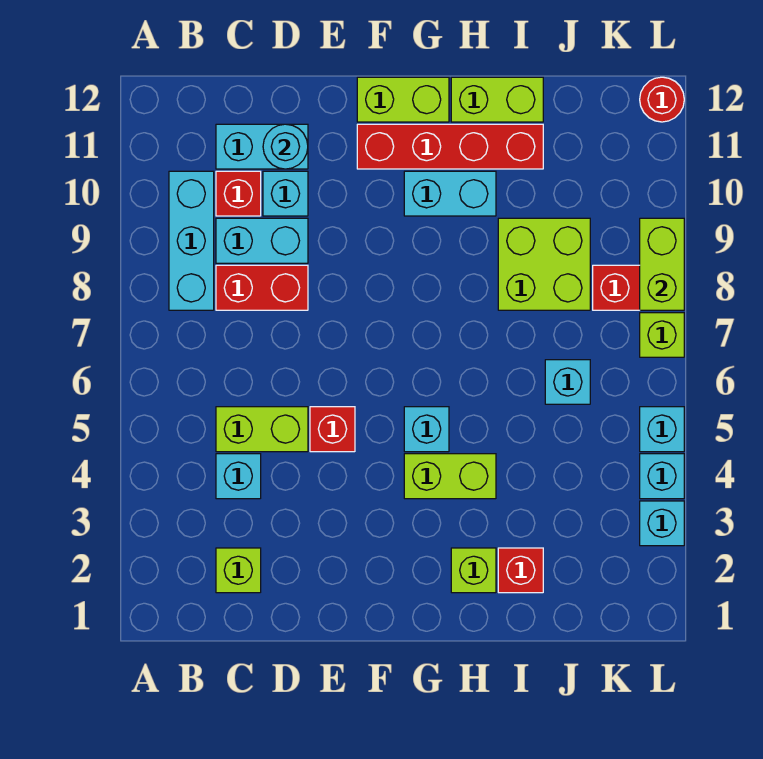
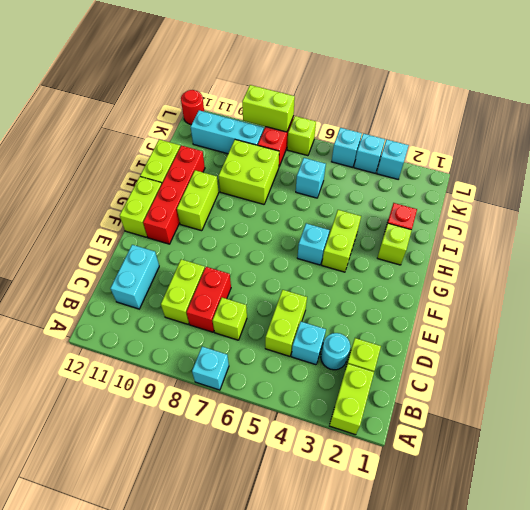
none -> lime 1x2 brick [329,364,374,435]
cyan 1x3 brick [169,171,214,310] -> cyan 1x3 brick moved to [191,110,264,154]
none -> lime 1x1 brick [213,298,247,340]
cyan 1x2 brick [216,218,308,263] -> lime 1x2 brick [161,259,205,324]
red 1x1 brick [216,171,261,216] -> none
cyan 1x1 brick [263,171,308,216] -> cyan 1x1 brick moved to [192,347,229,390]
cyan 1x1 round brick [263,124,308,169] -> cyan 1x1 round brick moved to [321,333,350,370]
red 1x1 brick [310,407,355,452] -> none
cyan 1x2 brick [404,171,496,216] -> lime 1x2 brick [177,170,219,231]

